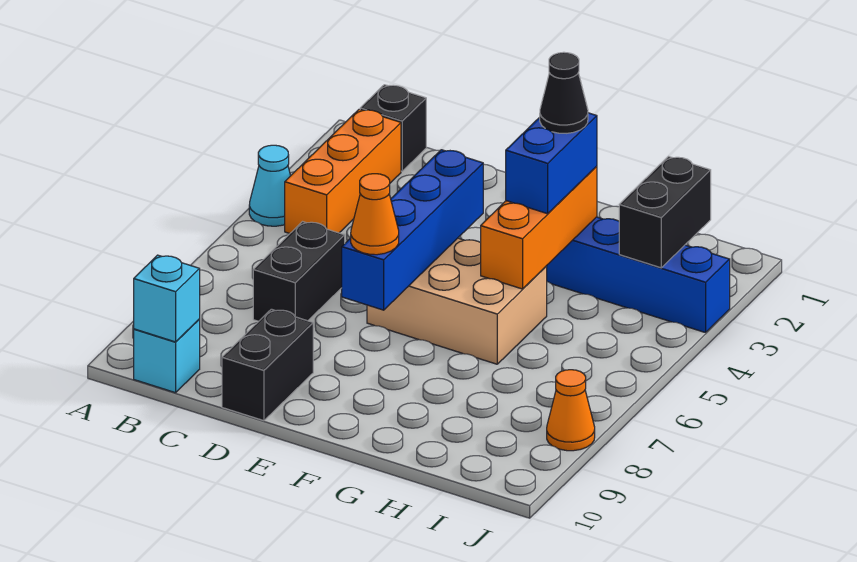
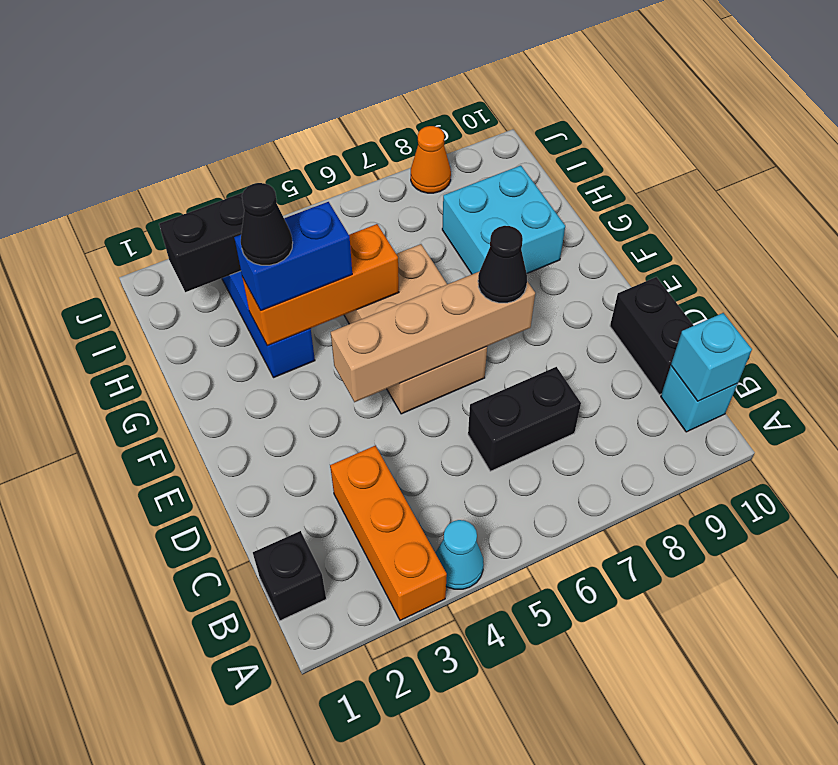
orange 1x3 brick [285,109,401,233] -> orange 1x3 brick turned to [330,446,447,620]
black 1x2 brick [222,309,313,421] -> black 1x2 brick turned to [610,277,694,395]
blue 1x4 brick [342,150,483,310] -> tan 1x4 brick [331,271,535,402]
orange 1x1 cone [351,174,399,255] -> black 1x1 cone [478,226,527,303]
none -> cyan 2x2 brick [442,166,565,274]

